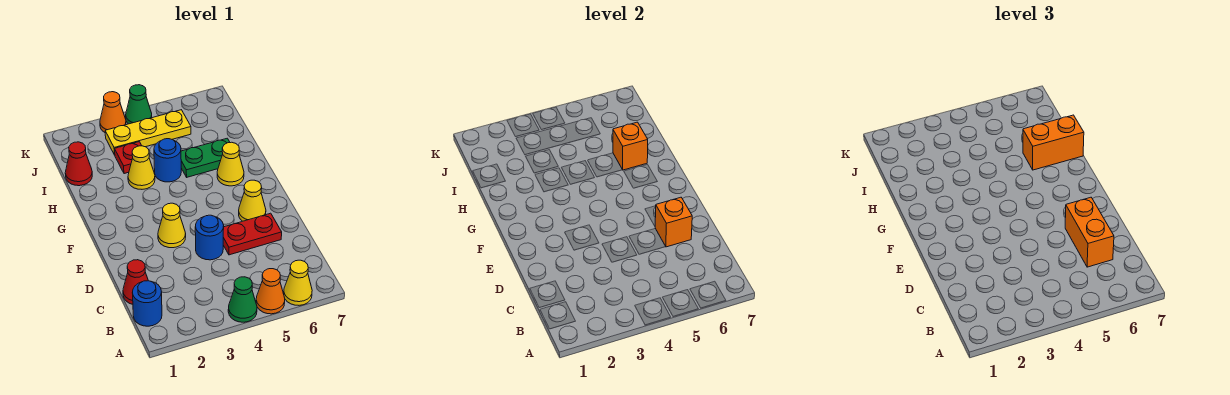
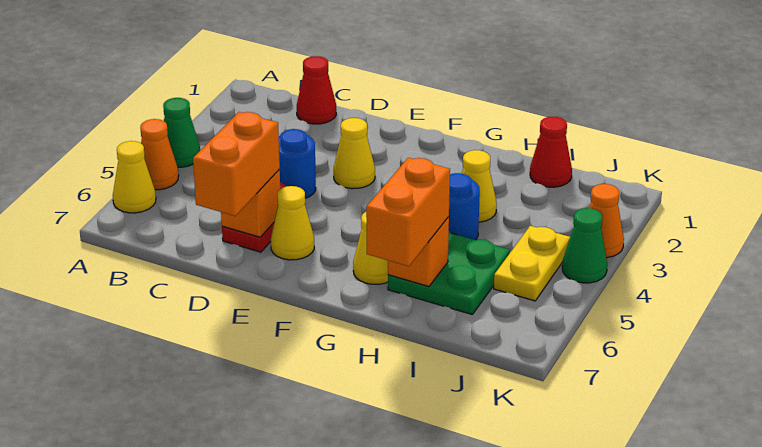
blue 1x1 round brick [132,281,162,326] -> none
orange 1x2 brick [1065,197,1114,267] -> orange 1x2 brick turned to [193,112,280,216]
green 1x2 plate [181,138,230,177] -> green 2x2 plate [388,231,510,314]
red 1x1 plate [115,142,142,174] -> none
yellow 1x3 plate [105,110,191,155] -> yellow 1x2 plate [494,226,570,301]

